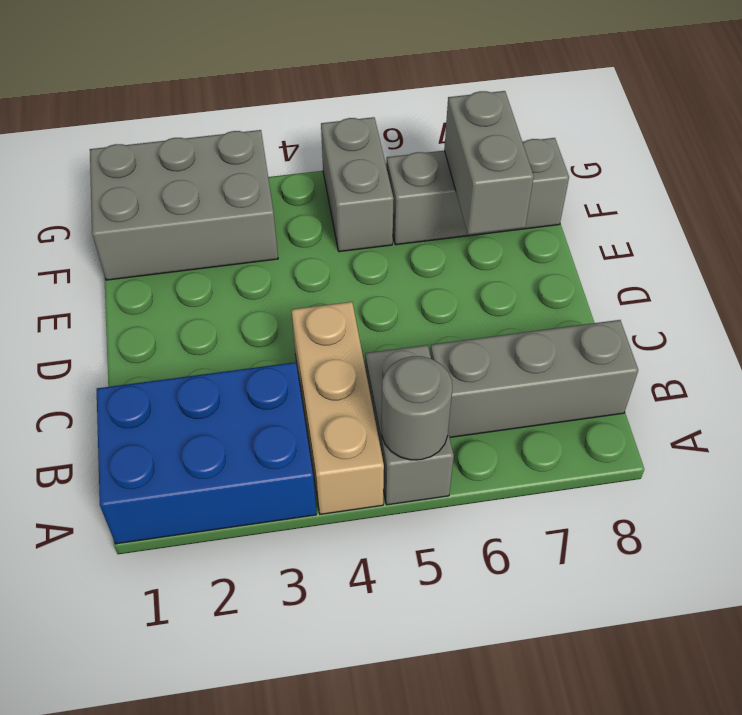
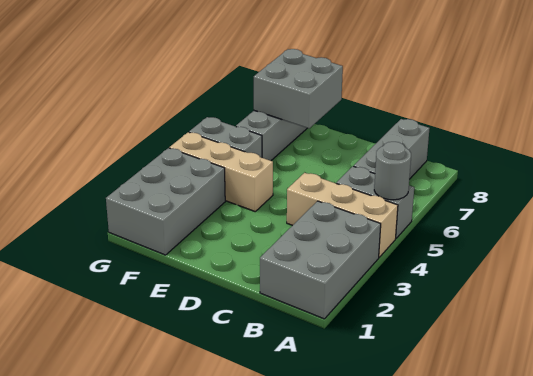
blue 2x3 brick [97,362,316,544] -> grey 2x3 brick [260,201,381,319]
none -> tan 1x3 brick [169,132,273,211]
grey 1x2 brick [444,91,534,235] -> grey 2x2 brick [254,49,343,128]

